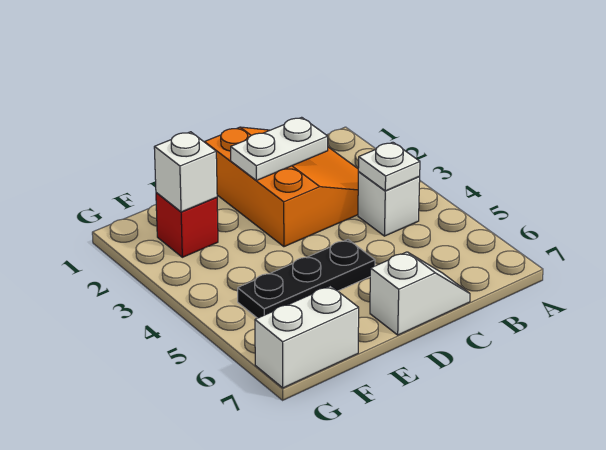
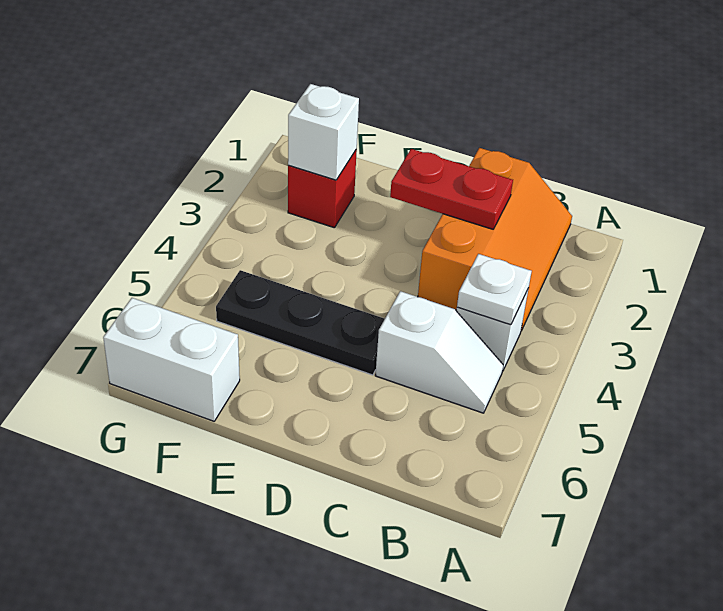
orange 3x3 slope [205,127,359,247] -> orange 2x3 slope [418,148,572,331]
white 1x2 plate [231,117,328,180] -> red 1x2 plate [390,149,513,229]
white 1x2 slope [370,252,470,335] -> white 1x2 slope moved to [375,291,503,413]

